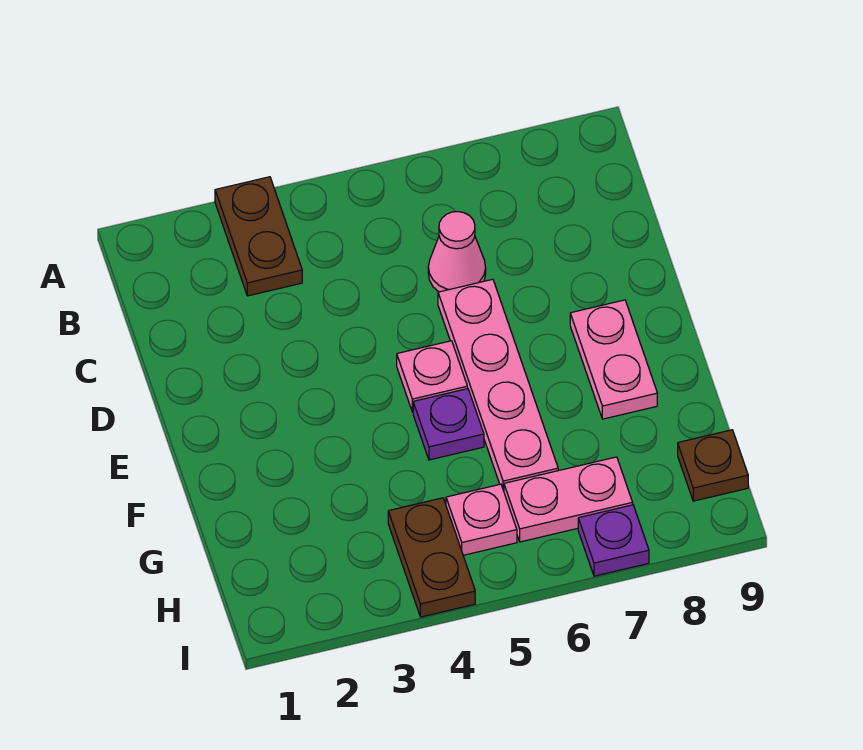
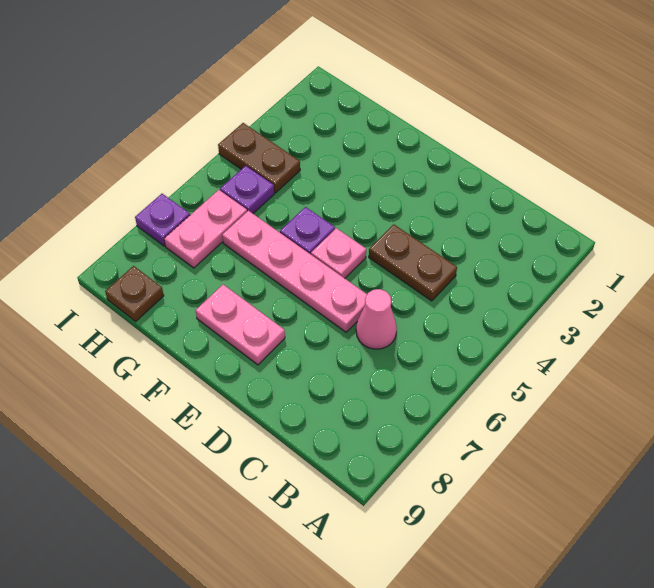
brown 1x2 plate [215,177,302,296] -> brown 1x2 plate moved to [369,224,457,301]
pink 1x1 plate [446,484,517,555] -> purple 1x1 plate [220,166,274,213]

